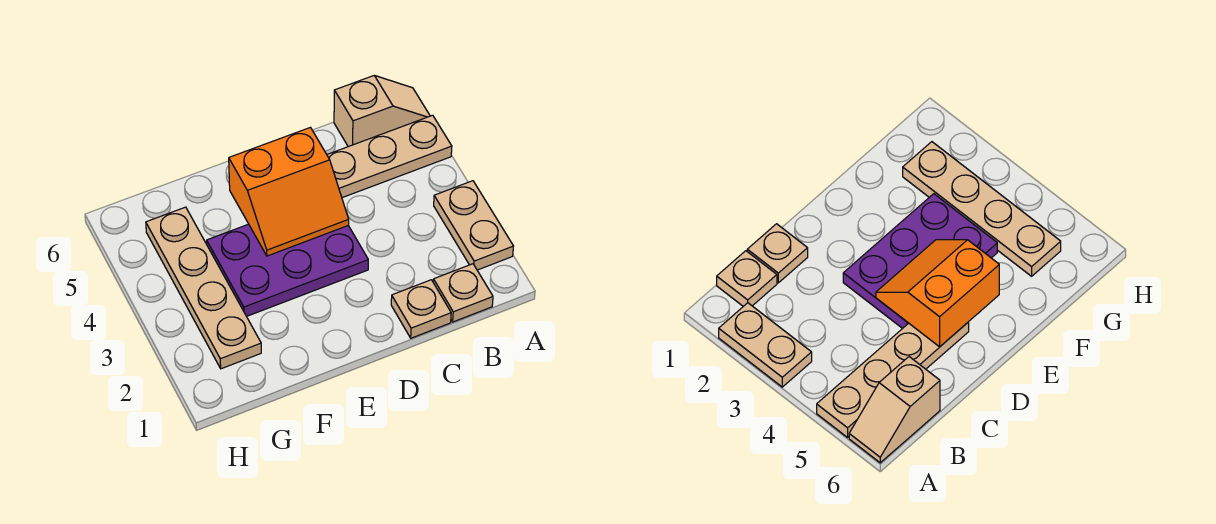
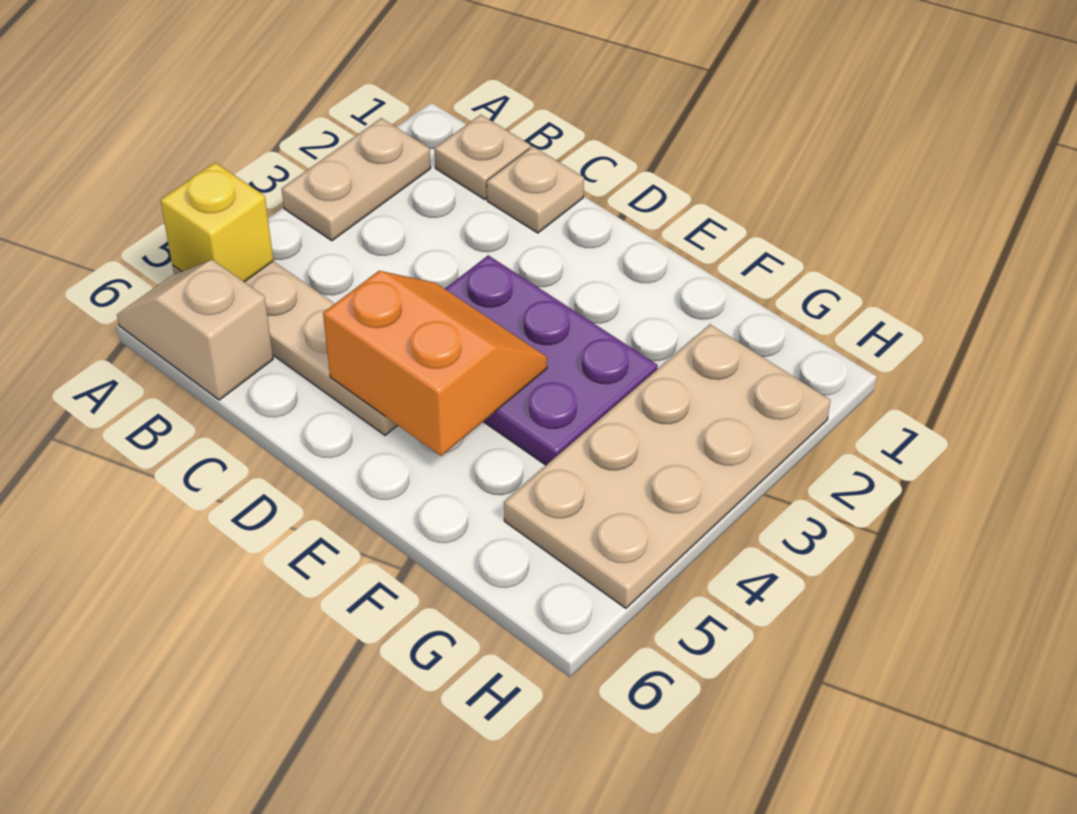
none -> yellow 1x1 brick [160,163,273,282]
tan 1x4 plate [146,207,261,369] -> tan 2x4 plate [504,324,830,608]

